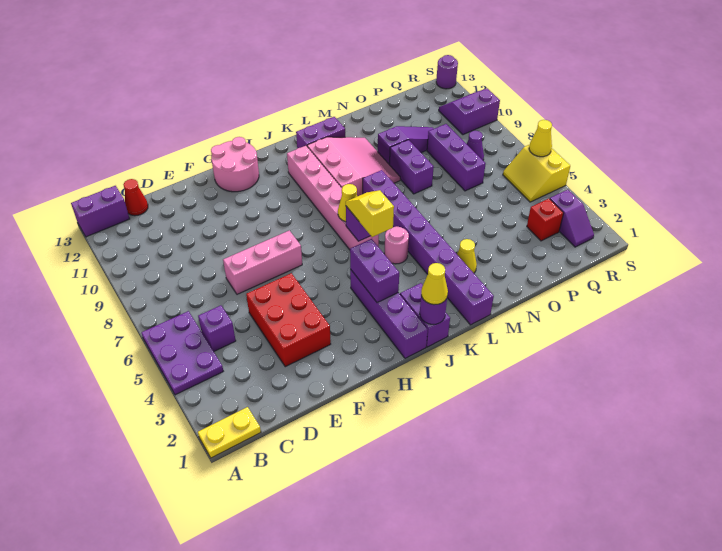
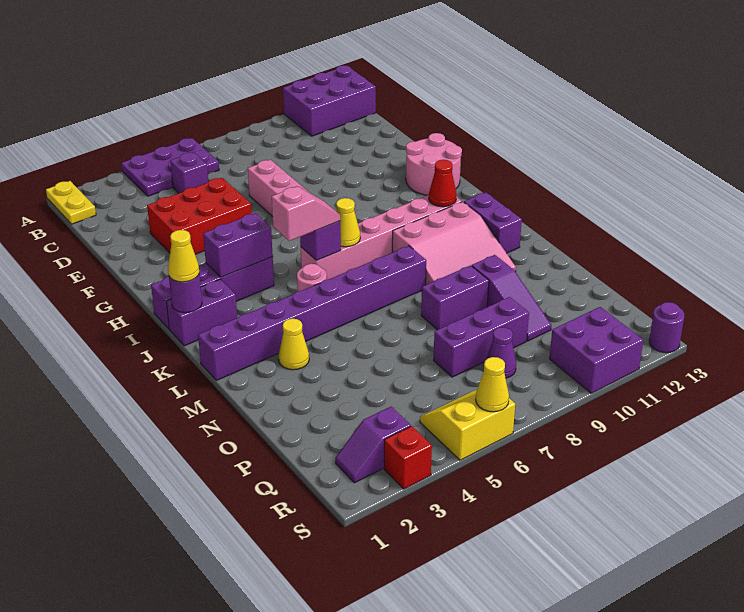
purple 1x2 brick [71,186,130,237] -> purple 2x3 brick [283,65,376,136]
red 1x1 cone [123,179,148,216] -> red 1x1 cone moved to [429,160,457,207]
yellow 1x2 slope [346,190,394,237] -> pink 1x2 slope [272,186,340,241]
red 1x1 brick [527,199,563,241] -> red 1x1 brick moved to [384,426,432,489]
purple 2x2 slope [439,88,500,135] -> purple 2x2 brick [549,307,643,393]

